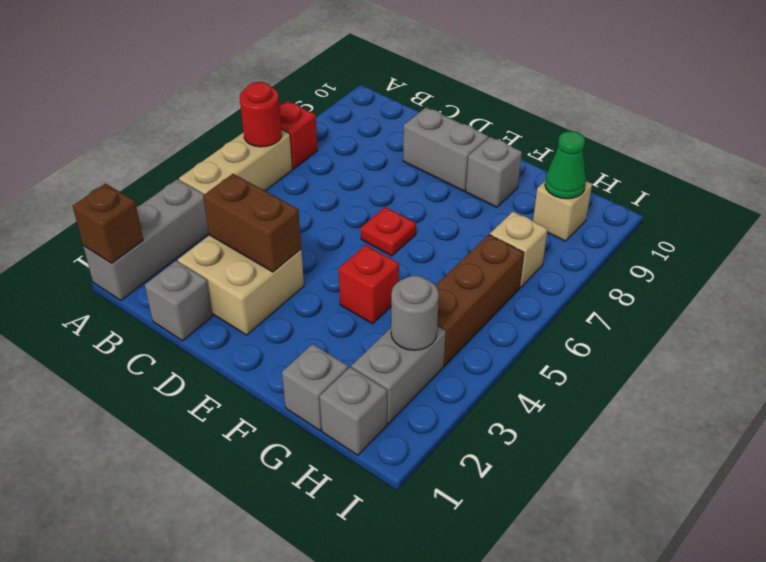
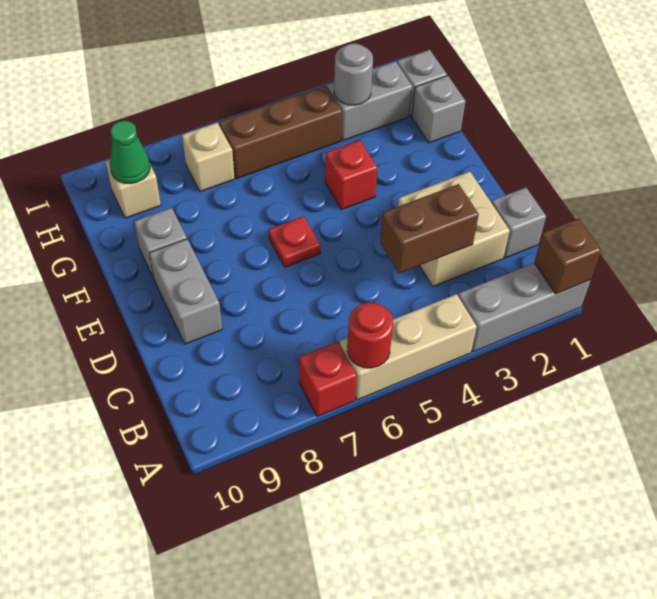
brown 1x2 brick [203,174,301,272] -> brown 1x2 brick turned to [380,184,479,273]

